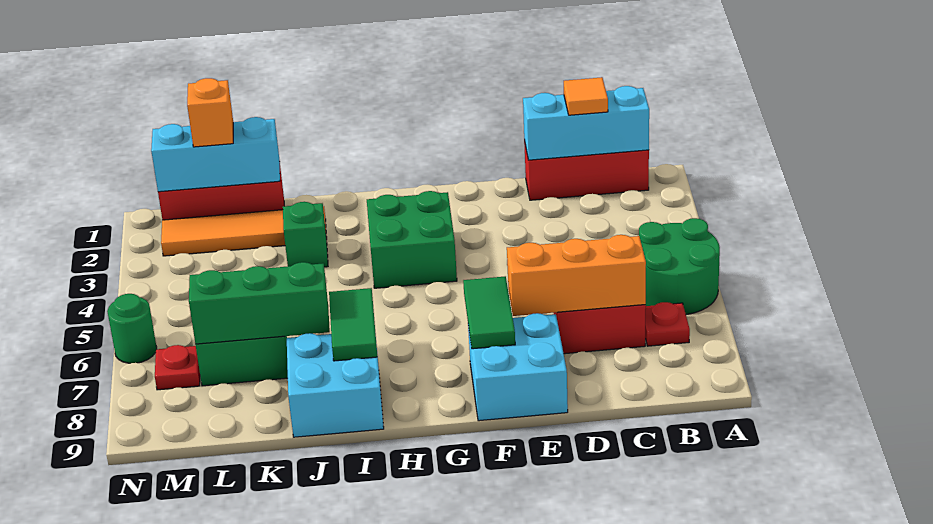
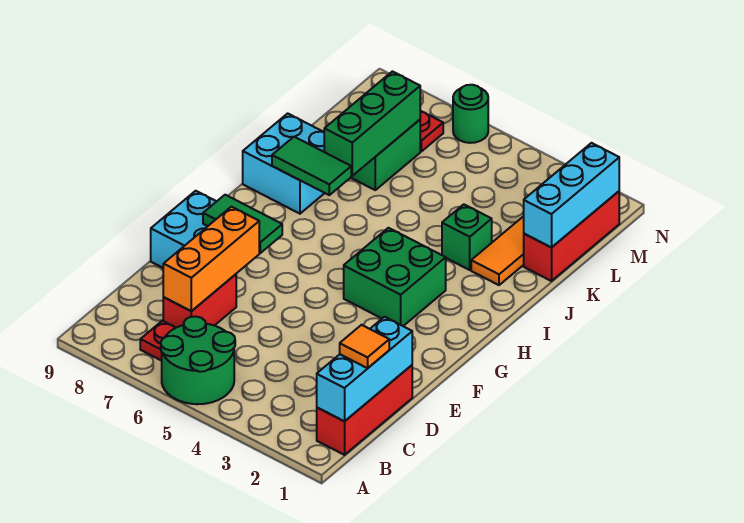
orange 1x1 brick [187,78,233,147] -> none

